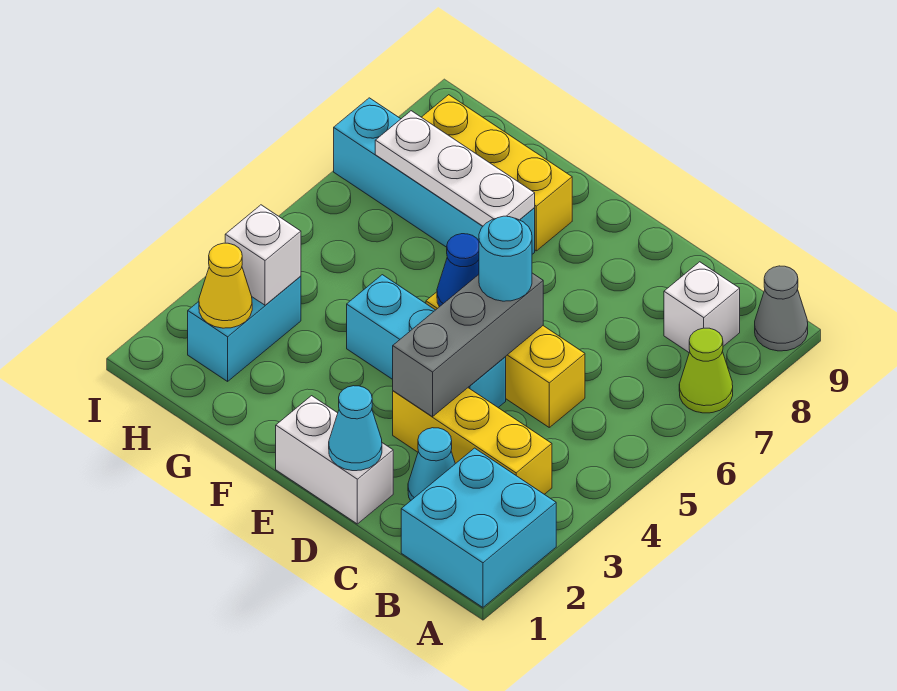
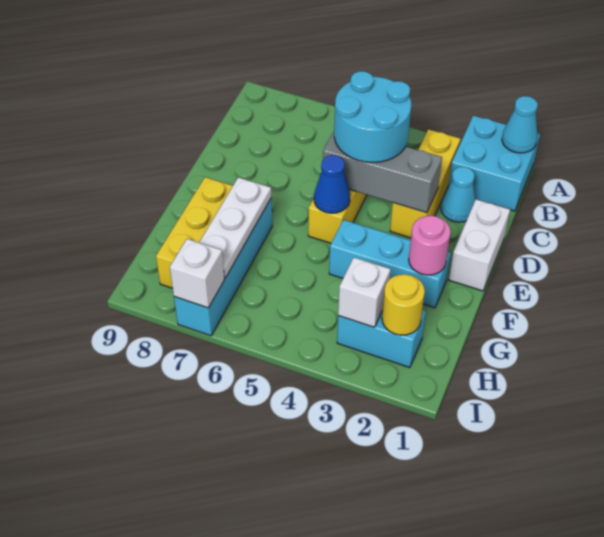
lime 1x1 cone [679,328,733,413] -> none
grey 1x1 cone [755,266,808,351] -> none
white 1x1 brick [664,262,740,352] -> white 1x1 brick moved to [170,239,225,308]
cyan 1x1 cone [329,386,382,471] -> cyan 1x1 cone moved to [502,96,538,153]
cyan 1x3 brick [347,275,506,407] -> cyan 1x3 brick turned to [329,220,451,308]
cyan 1x1 round brick [479,216,532,301] -> cyan 2x2 round brick [334,71,411,162]
none -> pink 1x1 round brick [409,216,451,275]
yellow 1x1 cone [199,243,252,328] -> yellow 1x1 round brick [382,274,425,335]

